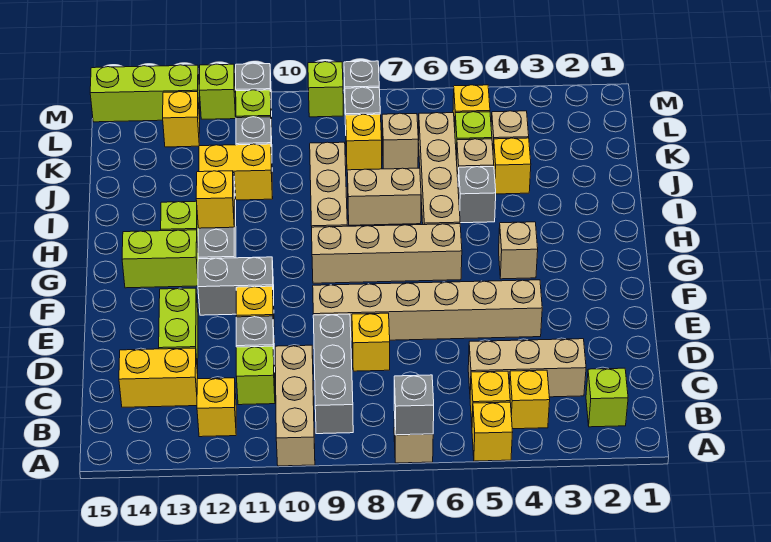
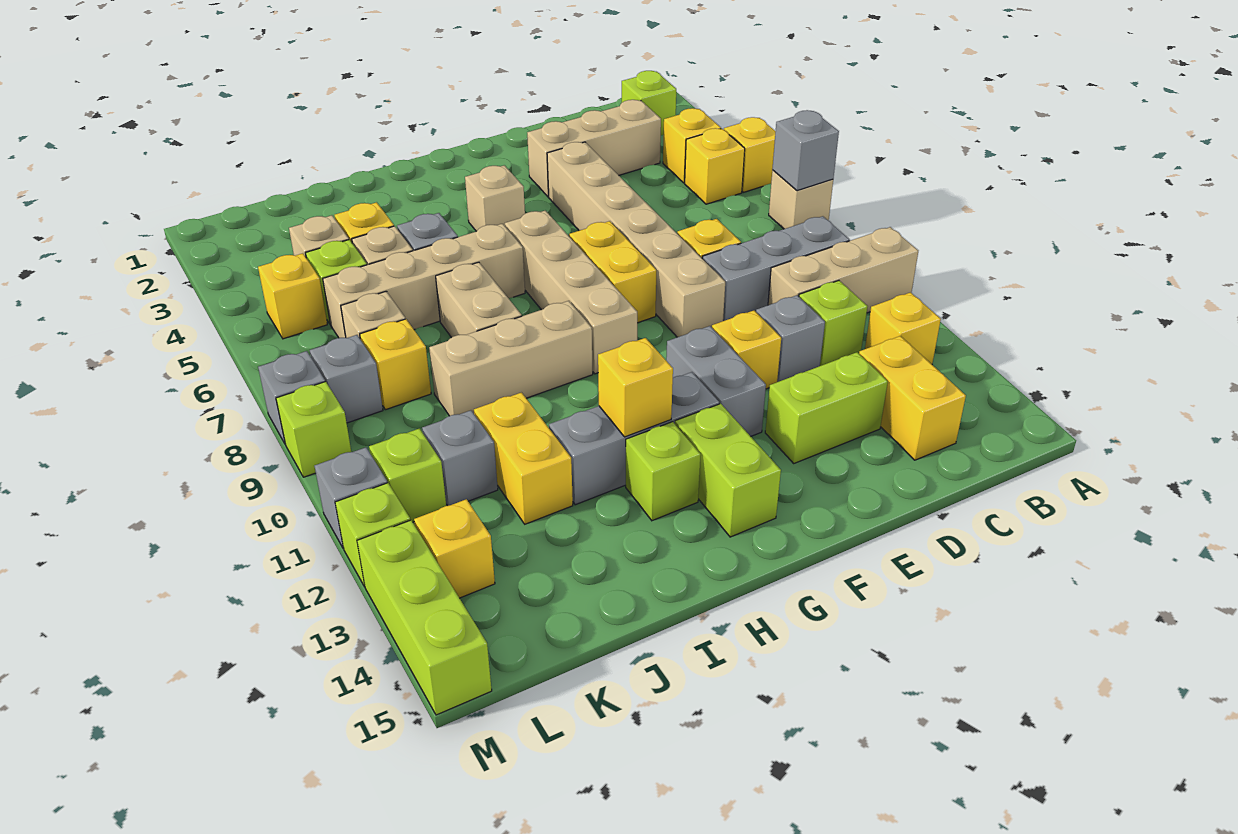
tan 1x3 brick [468,339,586,397] -> tan 1x3 brick turned to [527,100,661,197]
none -> yellow 1x2 brick [569,221,656,323]

